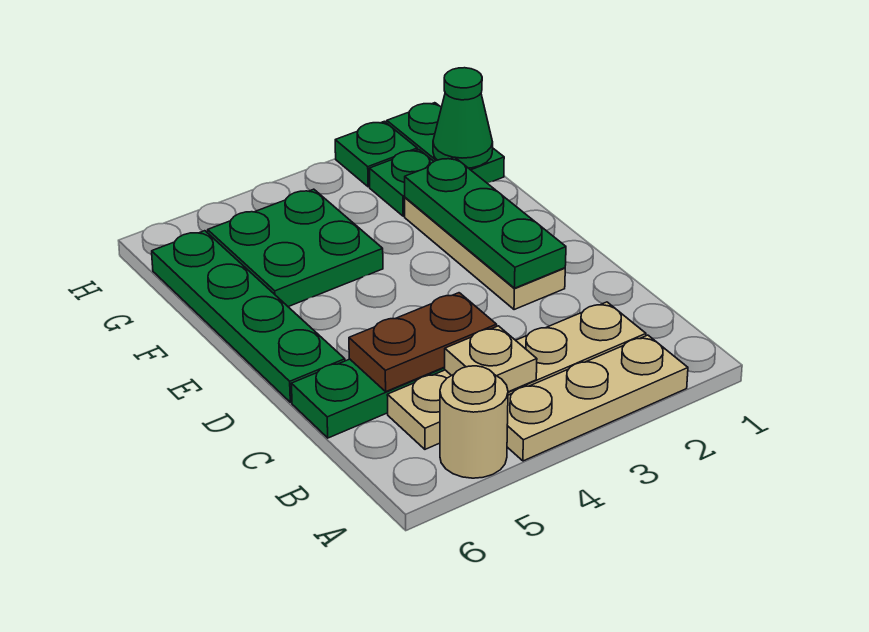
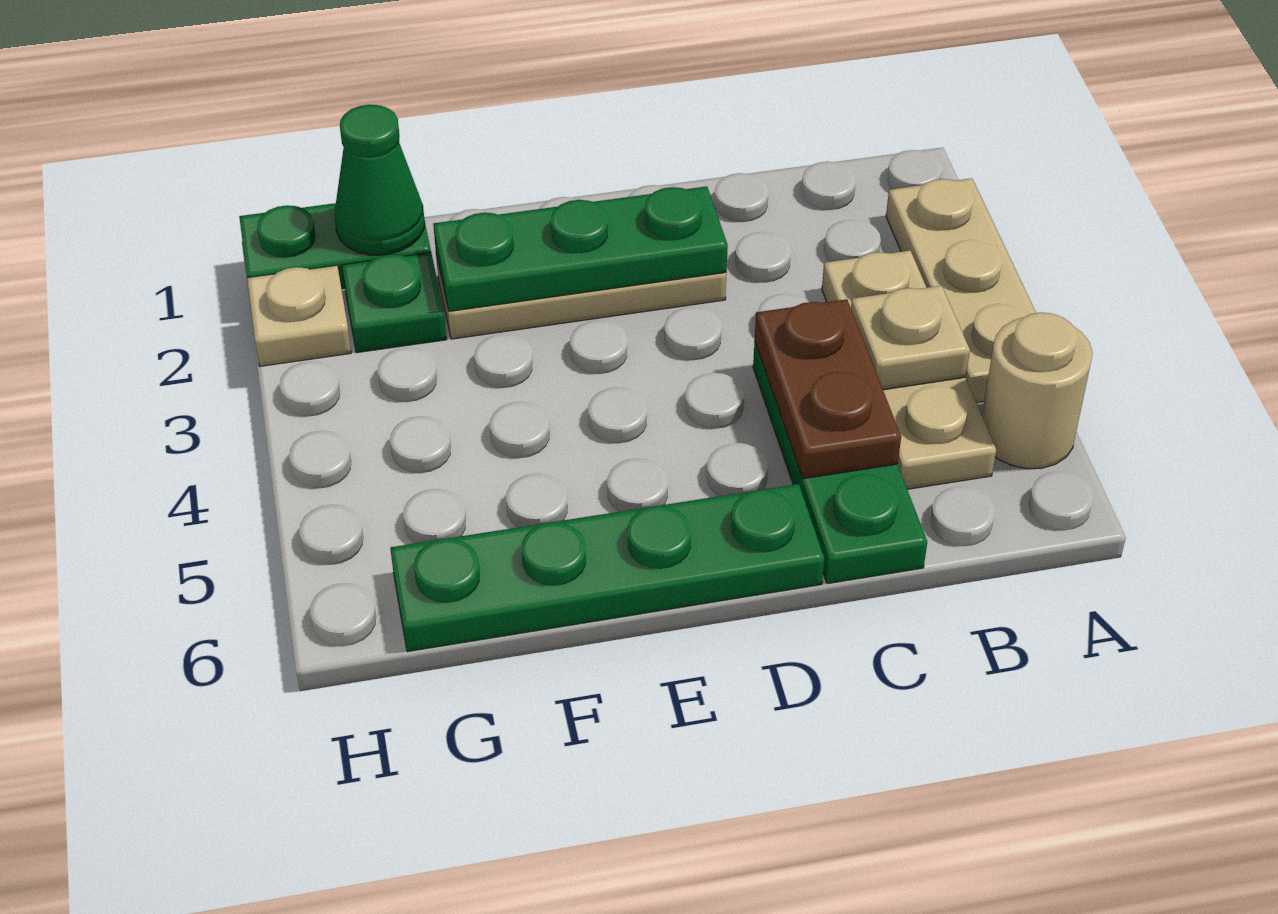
tan 1x4 plate [387,302,646,449] -> tan 1x3 plate [822,251,996,489]
green 2x2 plate [208,189,383,307] -> none
green 1x1 plate [335,121,417,187] -> tan 1x1 plate [247,265,351,366]

